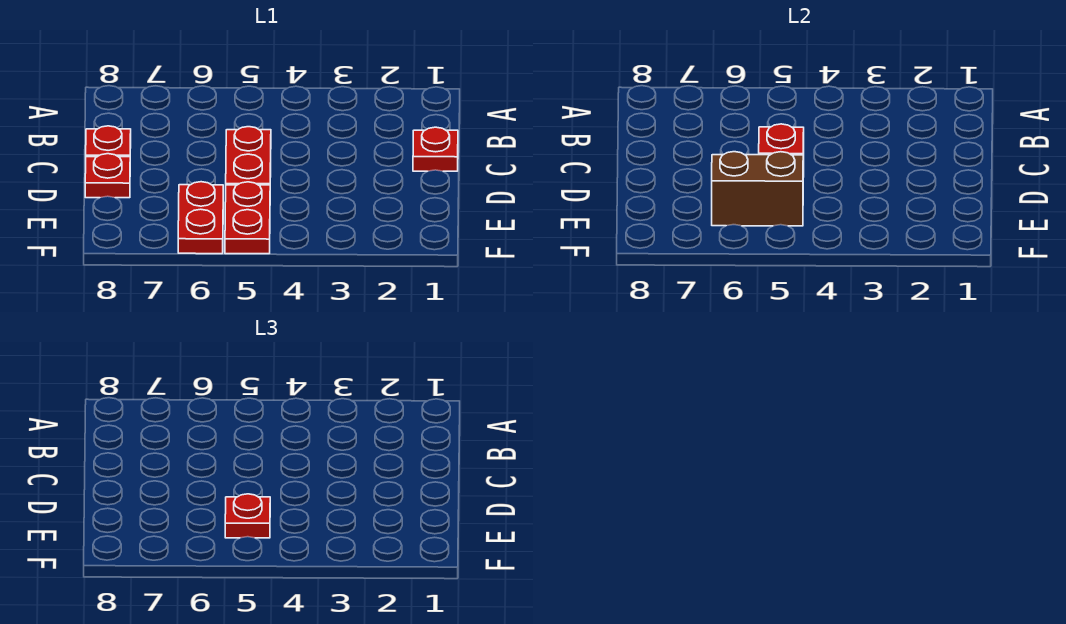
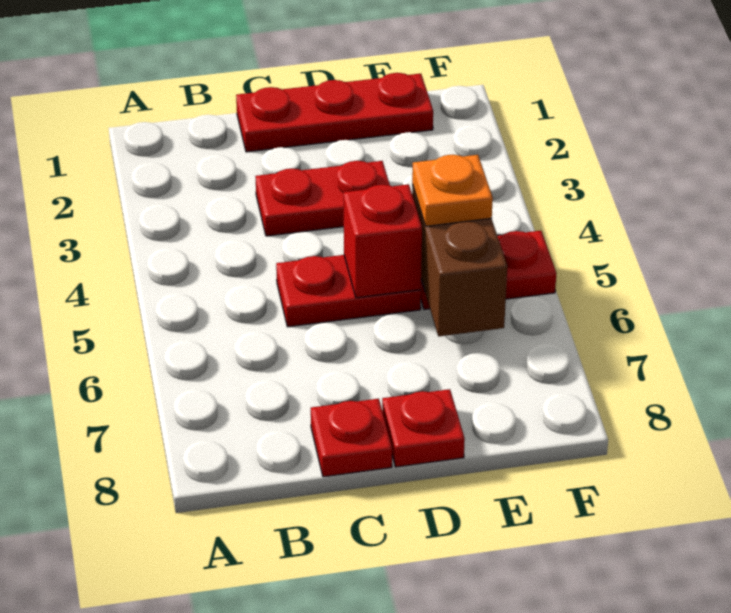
red 1x1 plate [413,127,458,171] -> red 1x3 plate [236,73,433,152]
red 1x1 plate [225,494,270,538] -> orange 1x1 plate [412,155,493,226]
red 1x2 plate [178,182,223,254] -> red 1x2 plate moved to [255,161,390,236]

